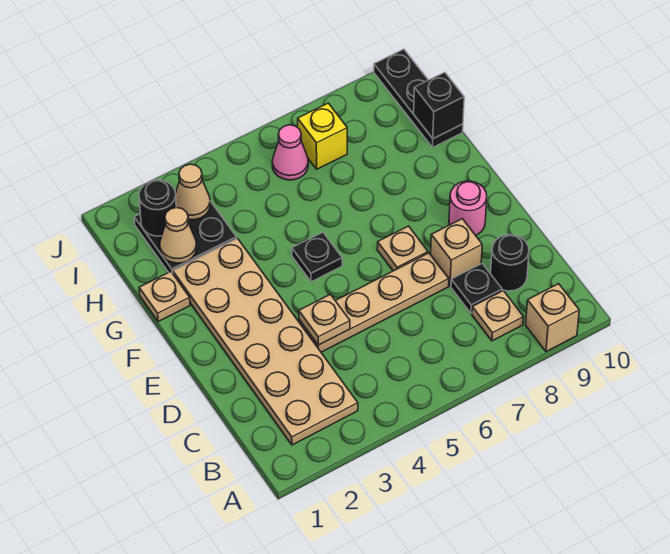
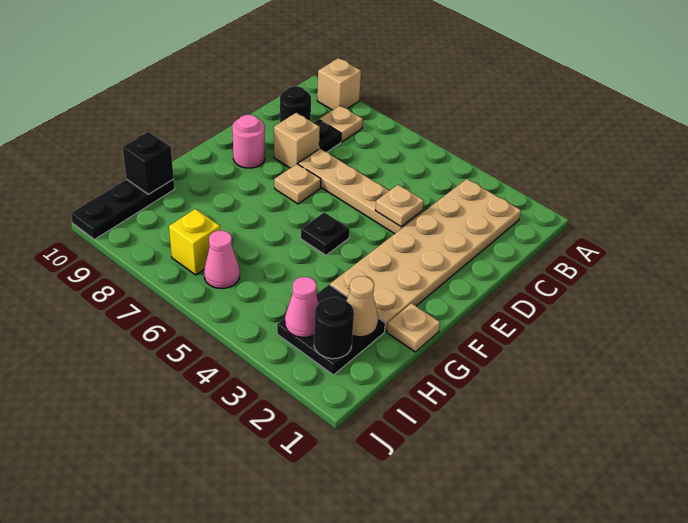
tan 1x1 cone [176,164,210,220] -> pink 1x1 cone [285,277,319,337]

